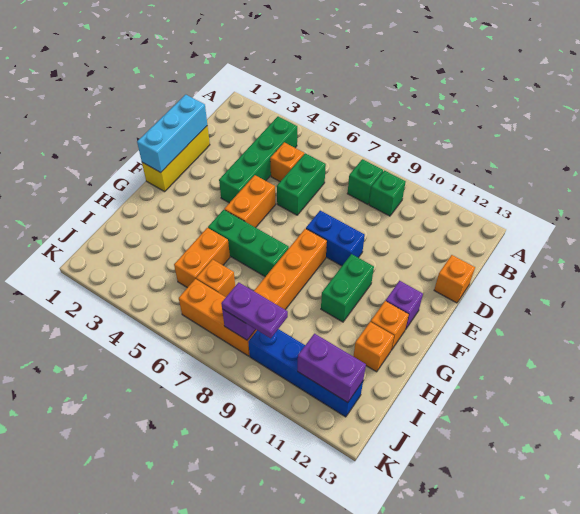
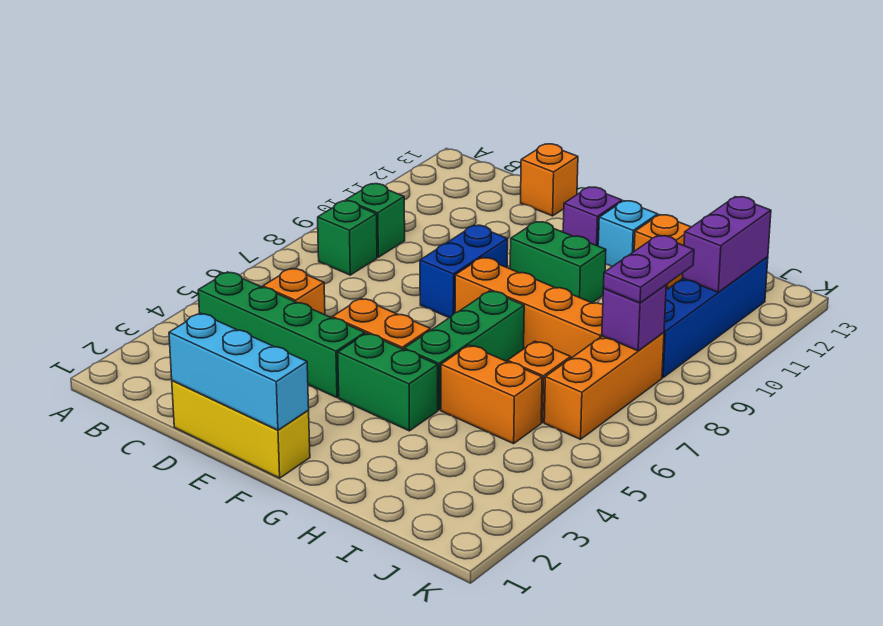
green 1x2 brick [277,153,326,215] -> green 1x2 brick moved to [338,333,438,431]
orange 1x1 brick [371,301,409,350] -> cyan 1x1 brick [598,201,658,267]

